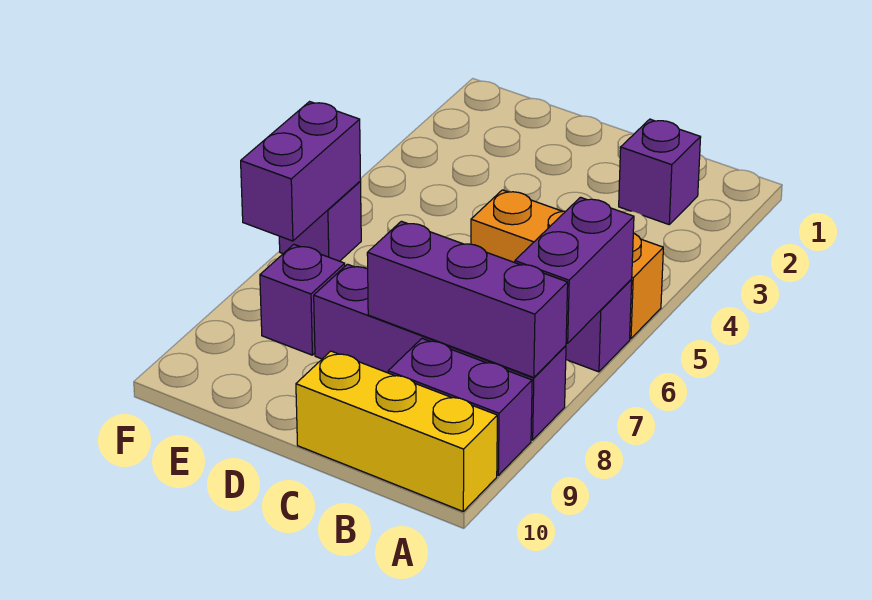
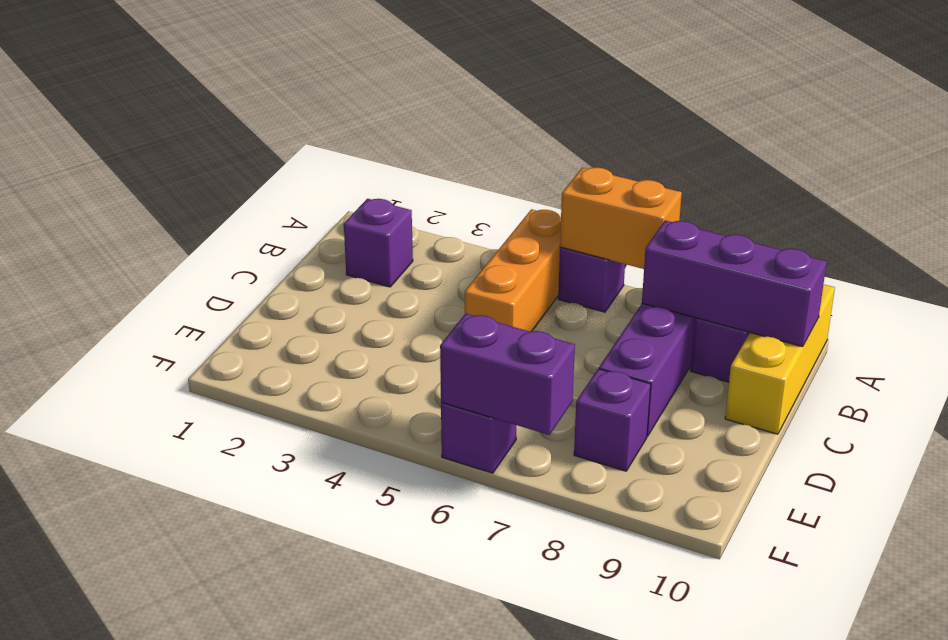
purple 1x2 brick [515,197,634,343] -> orange 1x2 brick [560,167,682,269]
purple 1x3 brick [367,221,568,378] -> purple 1x3 brick turned to [642,221,827,347]

